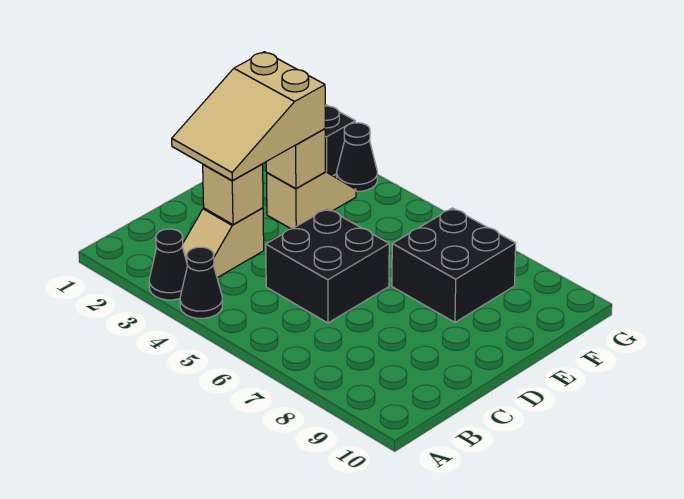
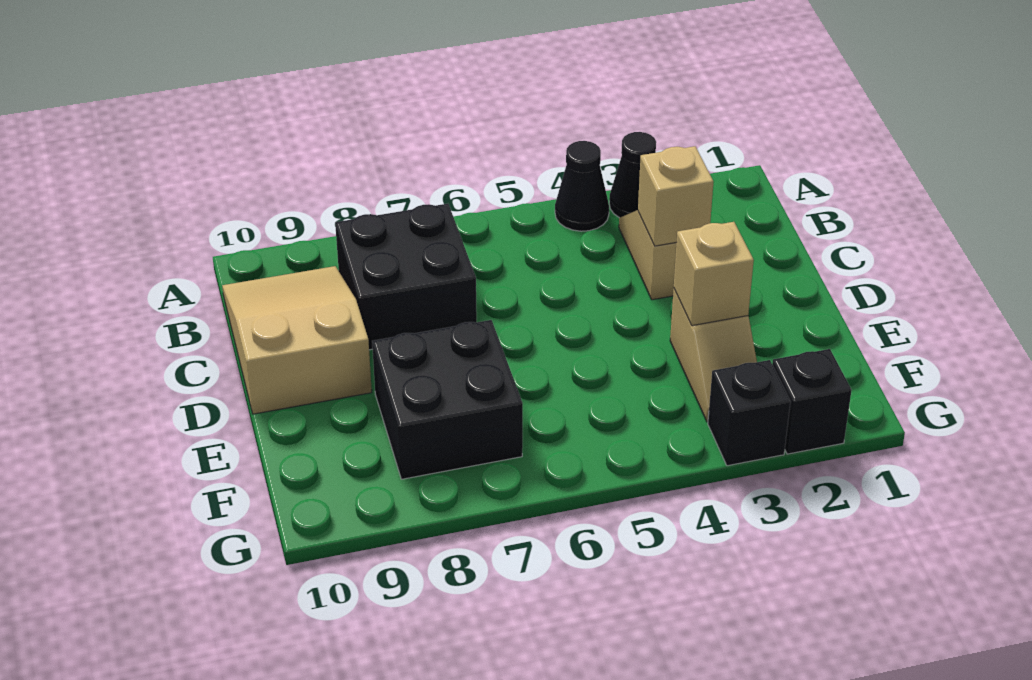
tan 2x3 slope [172,52,325,180] -> tan 2x3 slope moved to [222,266,372,414]
black 2x2 brick [266,209,389,323] -> black 2x2 brick moved to [335,204,477,350]
black 1x1 cone [337,123,377,191] -> black 1x1 brick [708,360,790,466]

